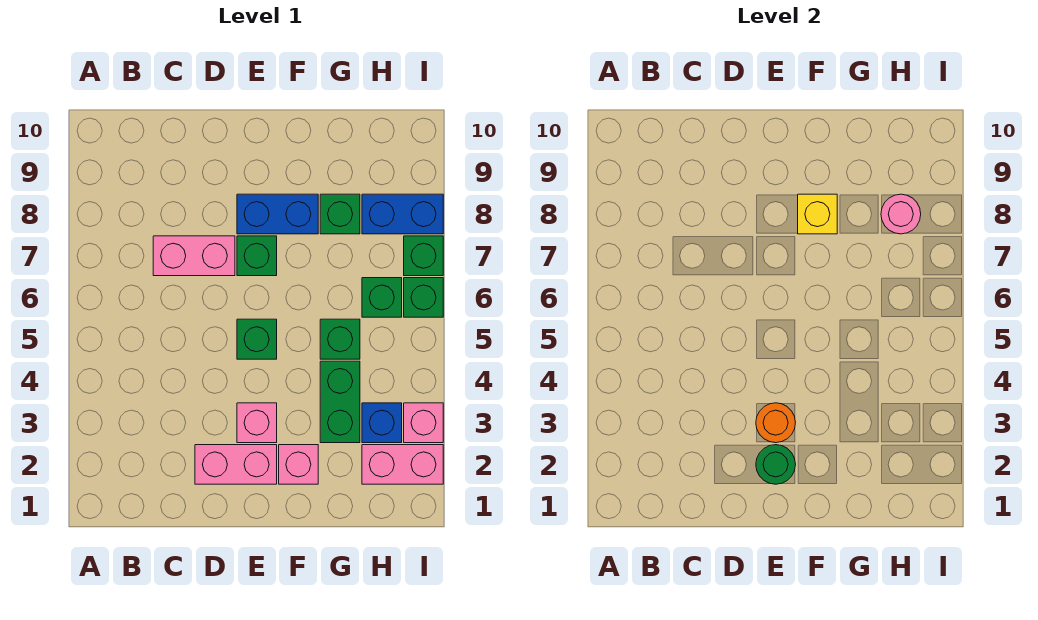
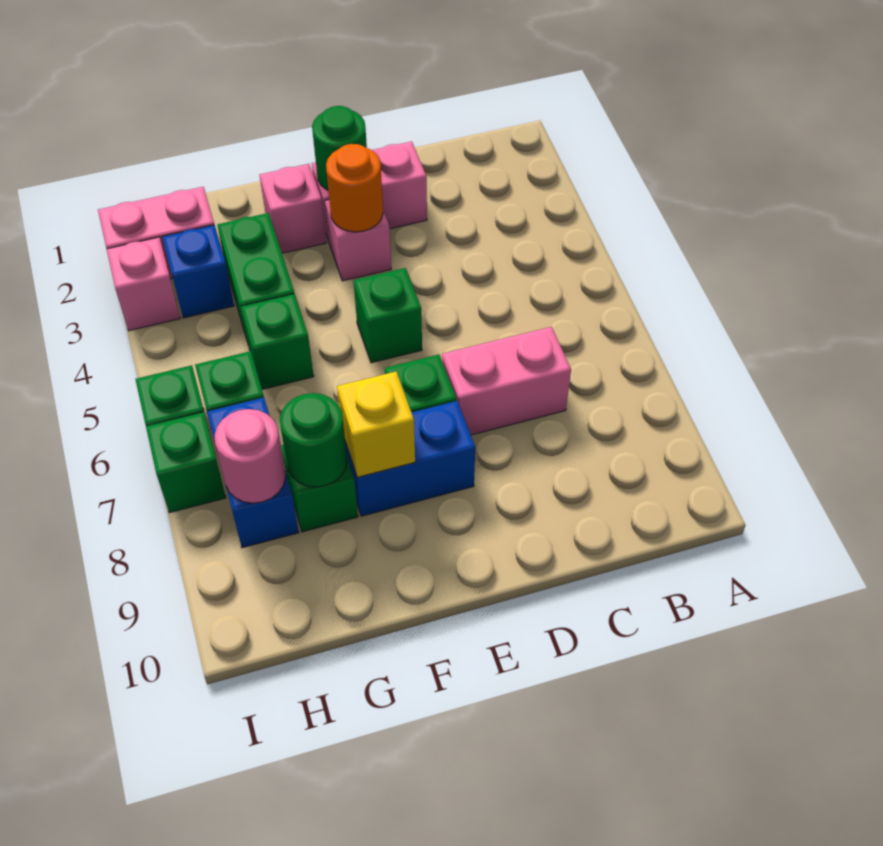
none -> green 1x1 round brick [280,393,347,487]
blue 1x2 brick [362,194,443,234] -> blue 1x2 brick turned to [207,398,299,548]

